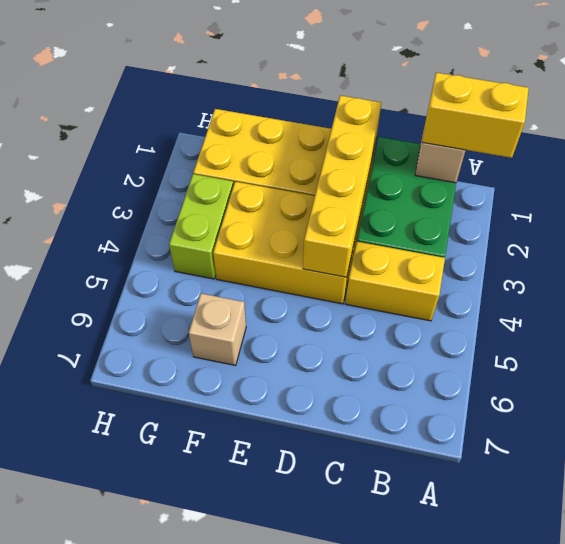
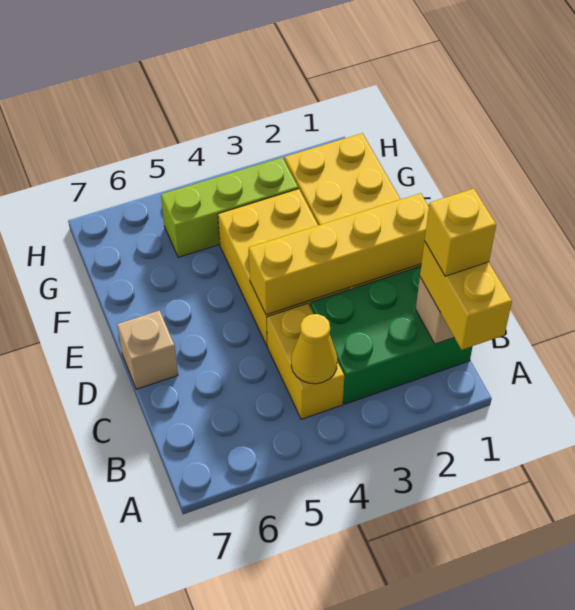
none -> yellow 1x1 brick [425,189,496,276]
none -> yellow 1x1 cone [291,314,337,384]
tan 1x1 brick [189,293,246,366] -> tan 1x1 brick moved to [117,310,178,389]
lime 1x2 brick [169,174,233,279] -> lime 1x3 brick [161,158,298,257]

